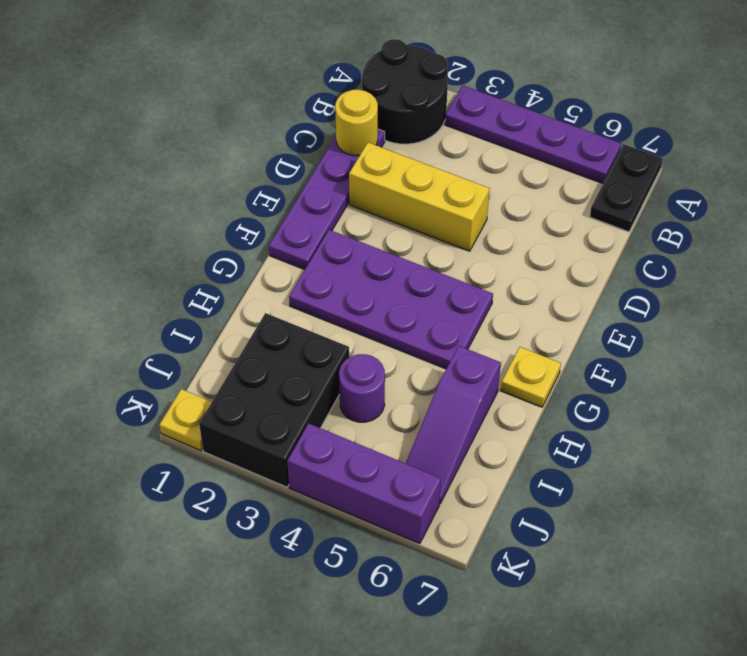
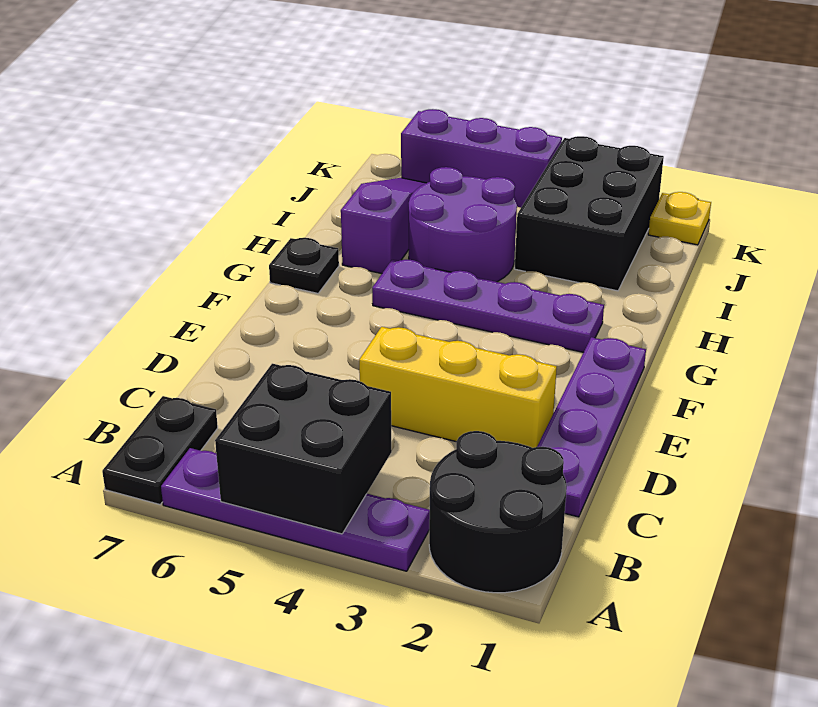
none -> black 2x2 brick [215,364,392,534]
yellow 1x1 round brick [335,90,378,156] -> none
purple 2x4 plate [289,230,493,369] -> purple 1x4 plate [372,259,604,352]
yellow 1x1 plate [501,347,561,407] -> black 1x1 plate [269,238,339,293]
purple 1x1 round brick [339,354,385,422] -> purple 2x2 round brick [409,167,517,282]

